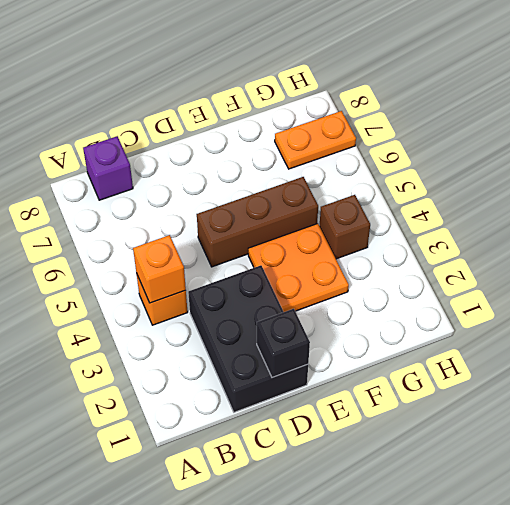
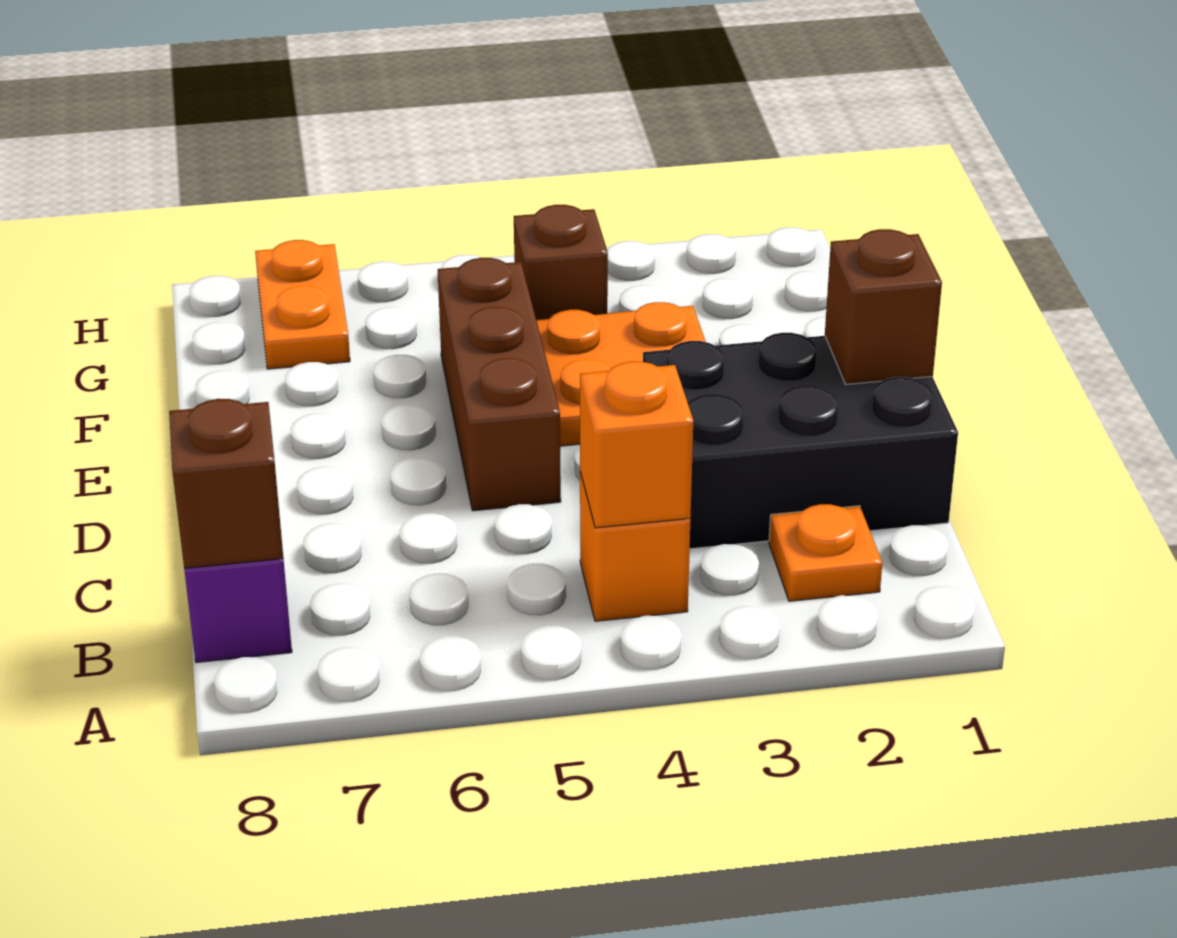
none -> orange 1x1 plate [769,504,882,601]
none -> brown 1x1 brick [169,399,283,568]
black 1x1 brick [257,309,310,377] -> brown 1x1 brick [825,229,942,384]

